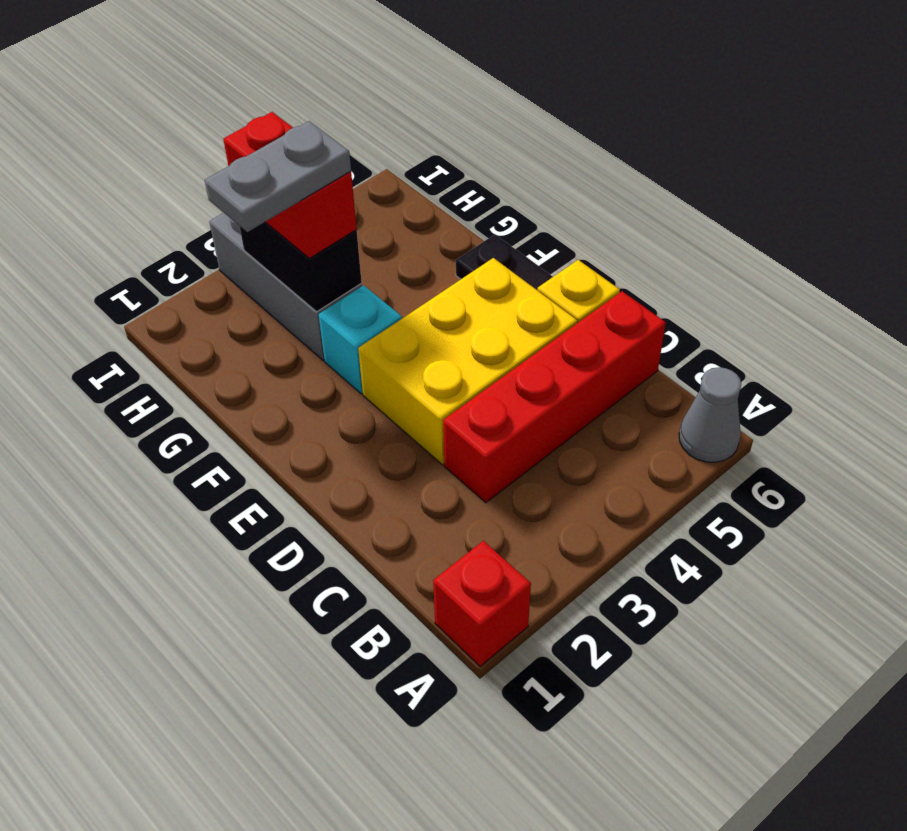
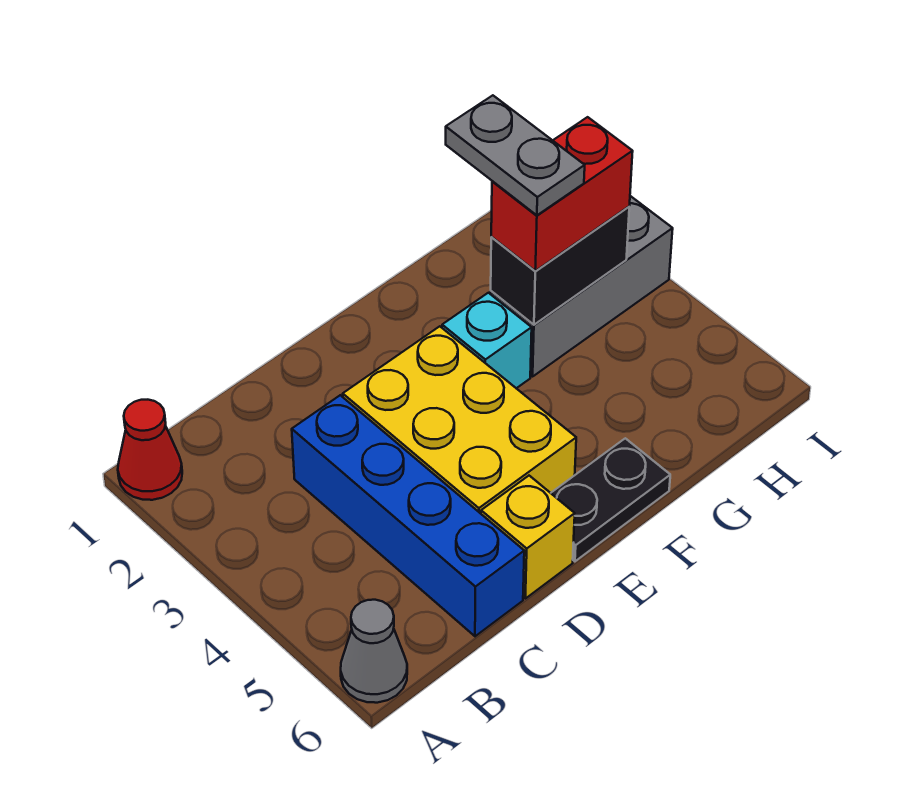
red 1x1 brick [433,541,531,667] -> red 1x1 cone [118,400,182,500]
red 1x4 brick [443,291,666,503] -> blue 1x4 brick [292,395,524,636]

